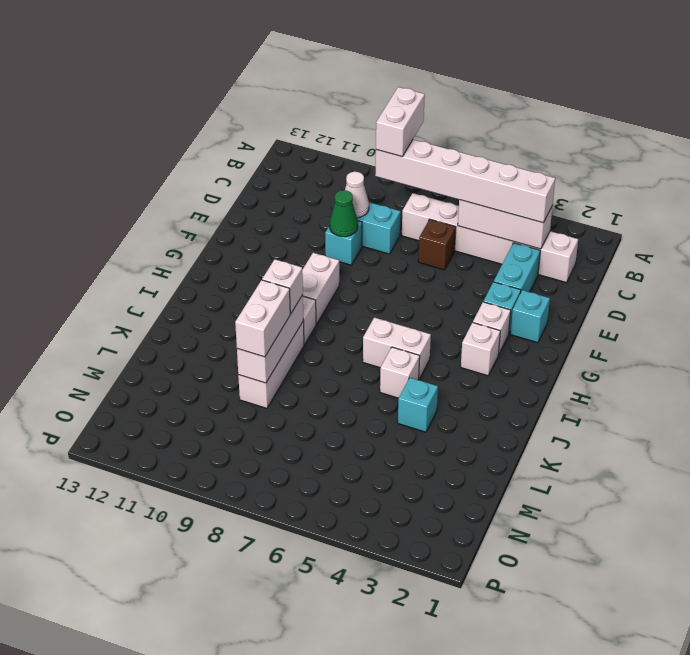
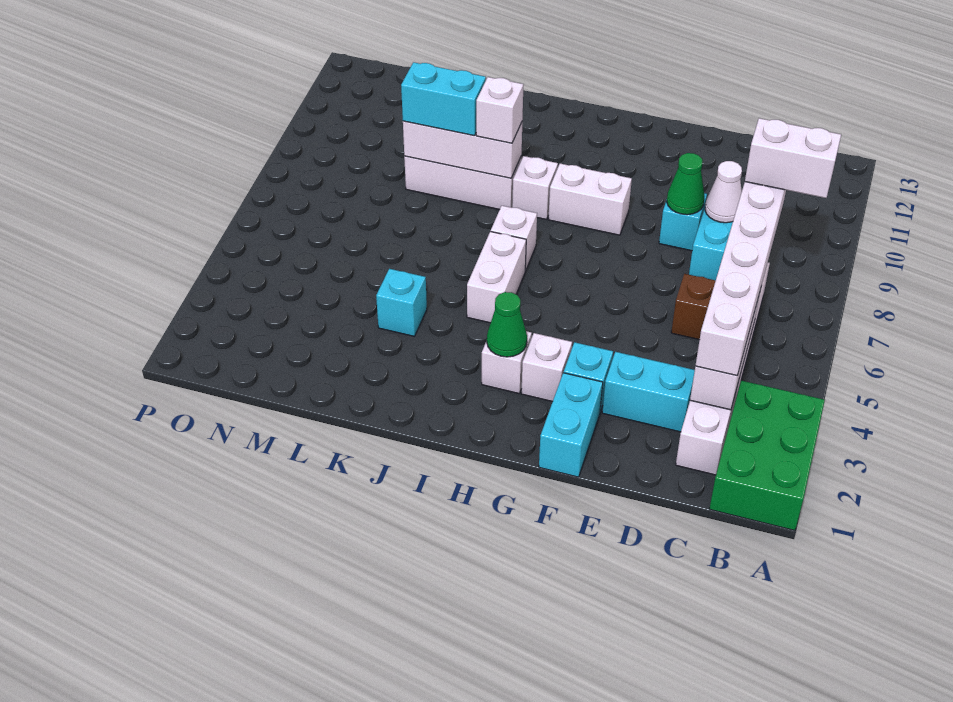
none -> green 2x3 brick [709,381,825,531]
cyan 1x1 brick [511,290,550,343] -> cyan 1x2 brick [539,373,603,477]
none -> green 1x1 cone [487,292,527,357]
white 1x1 brick [380,347,420,398] -> white 1x1 brick moved to [491,206,537,271]
white 1x2 brick [235,280,290,357] -> cyan 1x2 brick [401,62,486,136]

